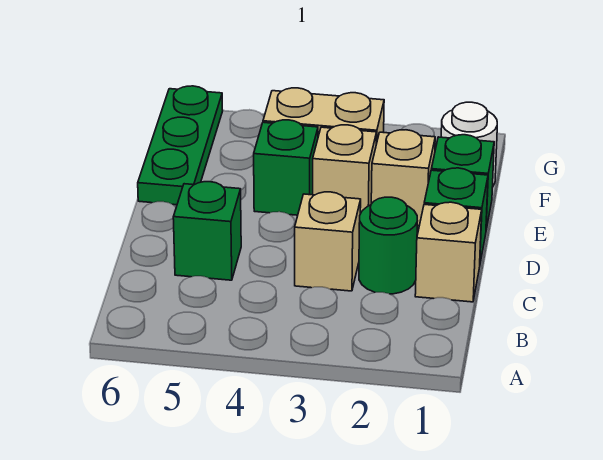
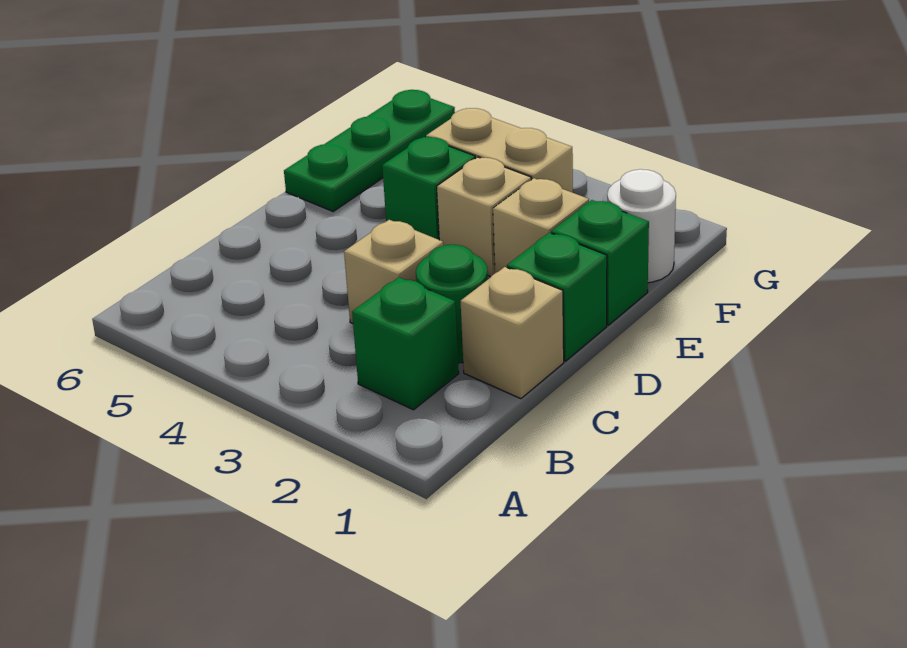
green 1x1 brick [173,182,241,280] -> green 1x1 brick moved to [352,277,459,410]

